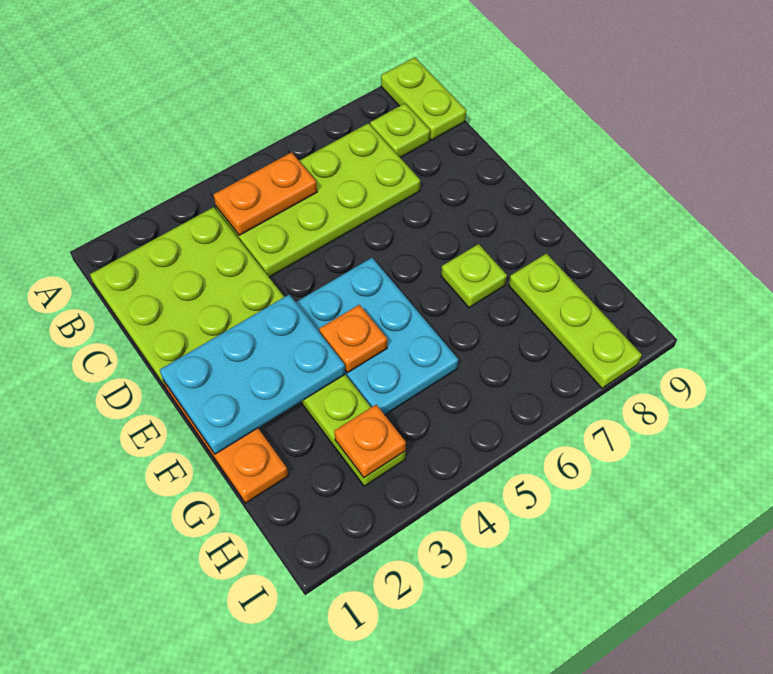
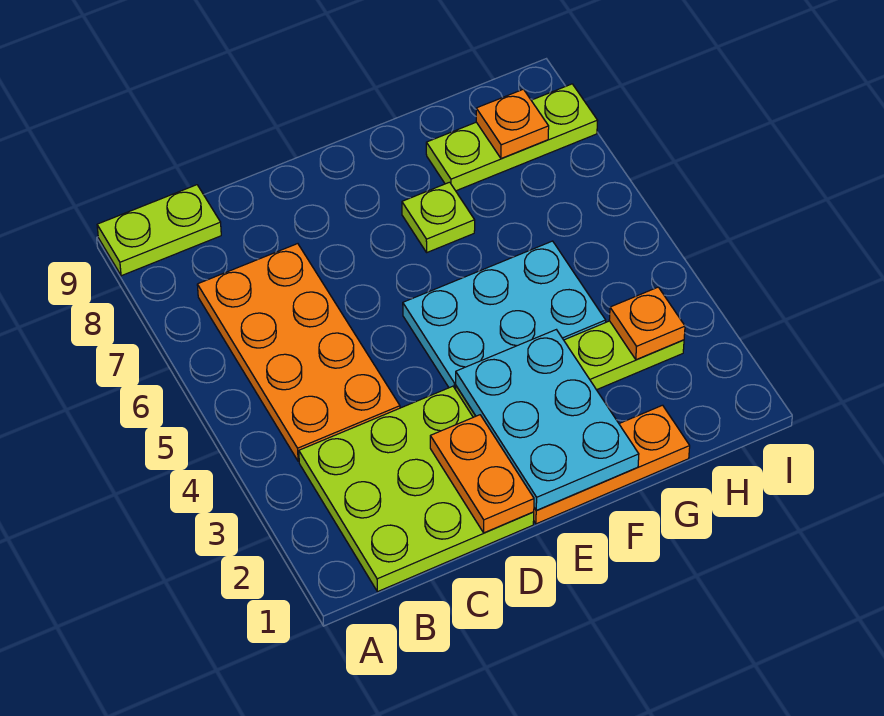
lime 2x4 plate [216,123,420,277] -> orange 2x4 plate [197,244,400,461]
orange 1x2 plate [213,152,317,235] -> orange 1x2 plate moved to [430,415,534,533]
lime 1x1 plate [370,104,430,158] -> none
orange 1x1 plate [319,305,387,373] -> orange 1x1 plate moved to [476,89,549,158]

